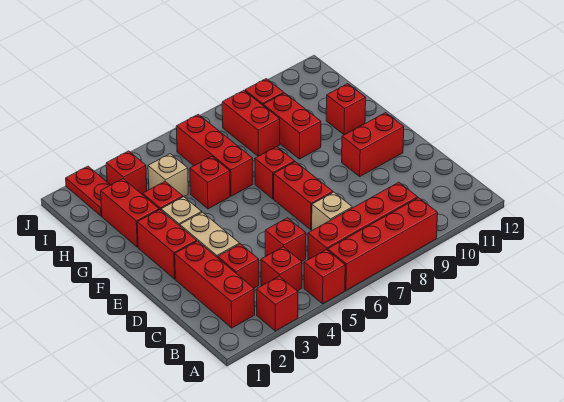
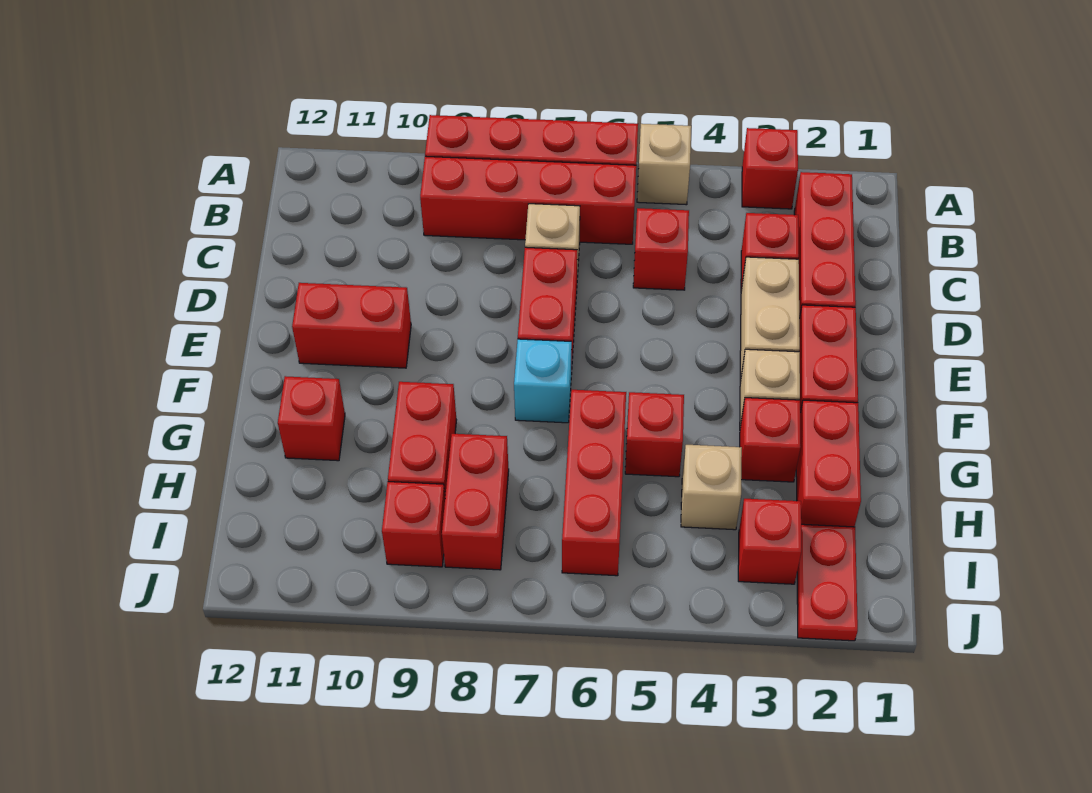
red 1x1 brick [304,249,345,304] -> tan 1x1 brick [637,124,691,205]
red 1x1 brick [261,247,302,291] -> none
red 1x1 brick [255,147,295,199] -> cyan 1x1 brick [514,339,572,423]

